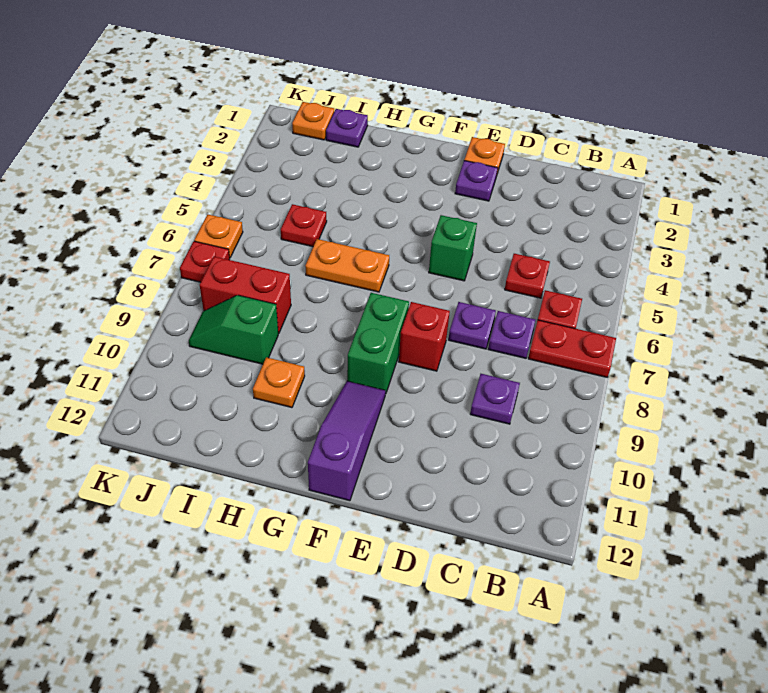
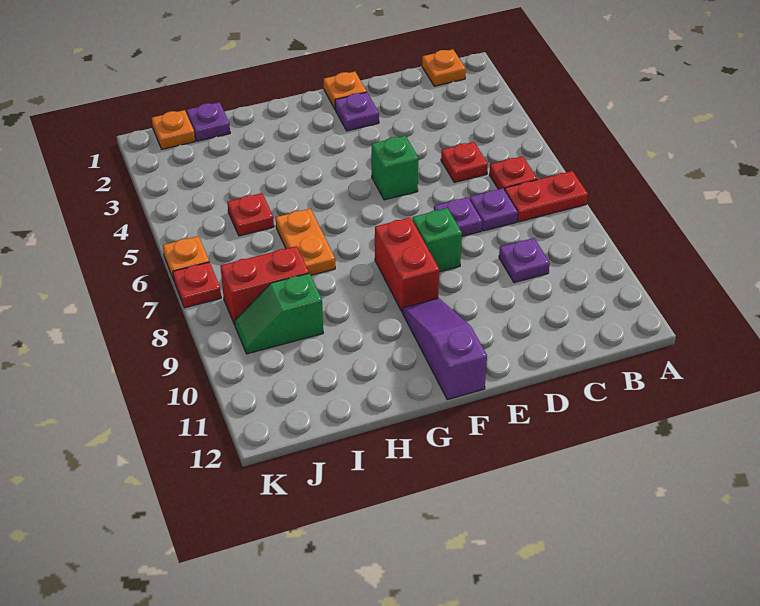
red 1x1 brick [399,302,450,371] -> green 1x1 brick [412,208,462,272]
green 1x2 brick [347,293,409,392] -> red 1x2 brick [375,217,439,312]
orange 1x2 plate [305,239,389,292] -> orange 1x2 plate turned to [276,209,335,275]
orange 1x1 plate [253,357,305,408] -> orange 1x1 plate moved to [422,49,466,86]

